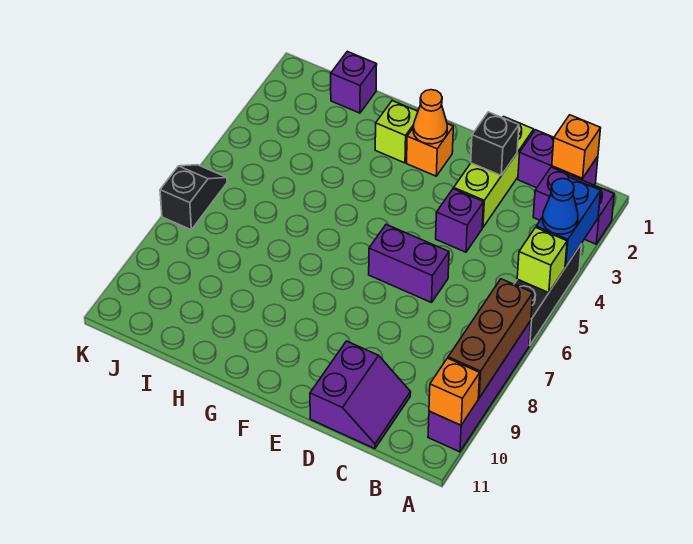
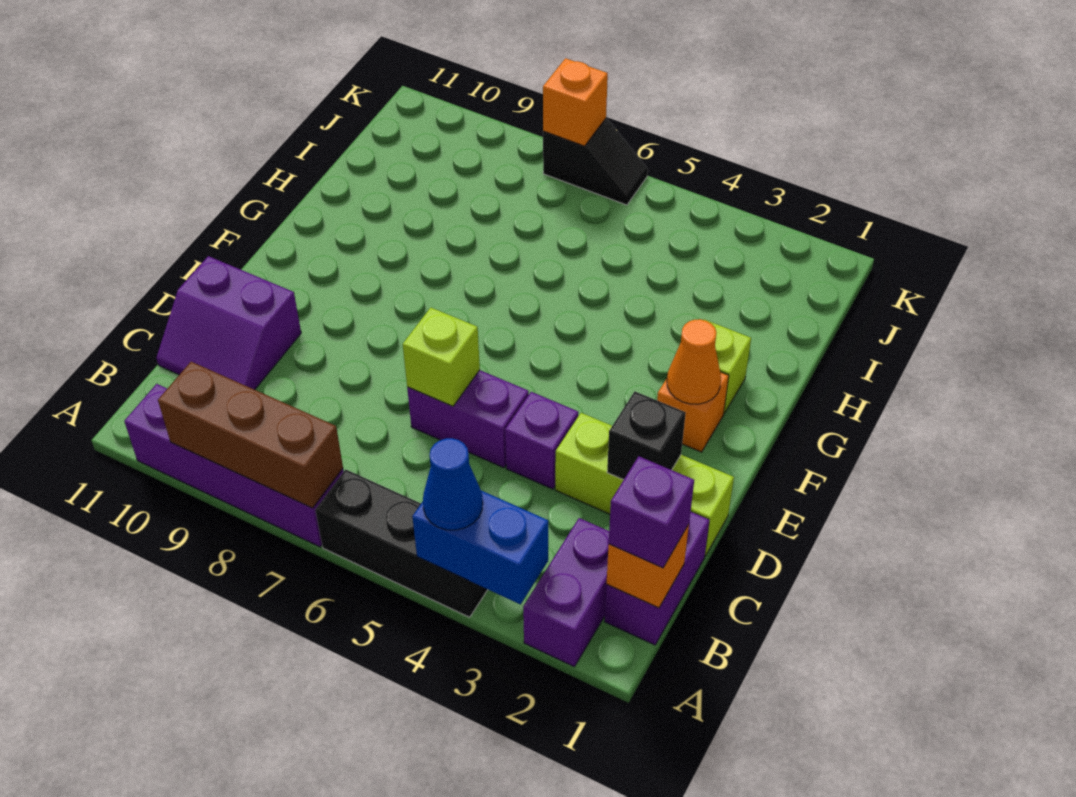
lime 1x1 brick [517,227,567,293] -> lime 1x1 brick moved to [403,308,480,406]
orange 1x1 brick [429,358,480,425] -> orange 1x1 brick moved to [543,58,608,146]
purple 1x2 brick [369,224,449,303] -> purple 1x2 brick turned to [407,370,529,468]
purple 1x1 brick [331,51,377,113] -> purple 1x1 brick moved to [609,456,694,568]

